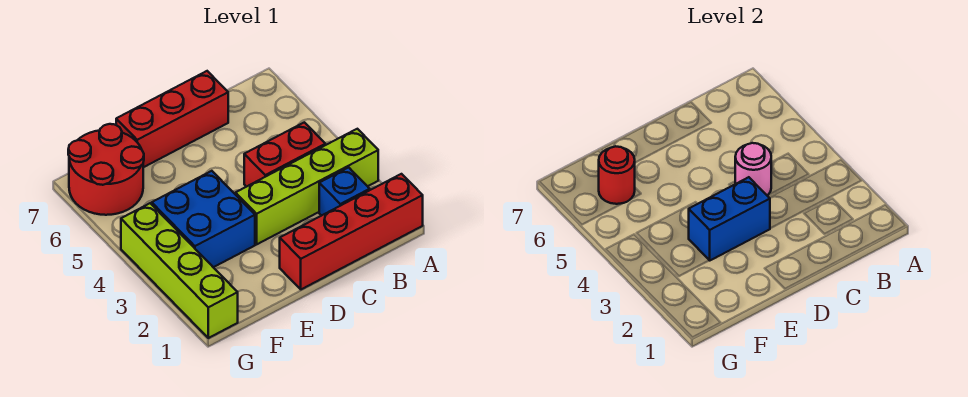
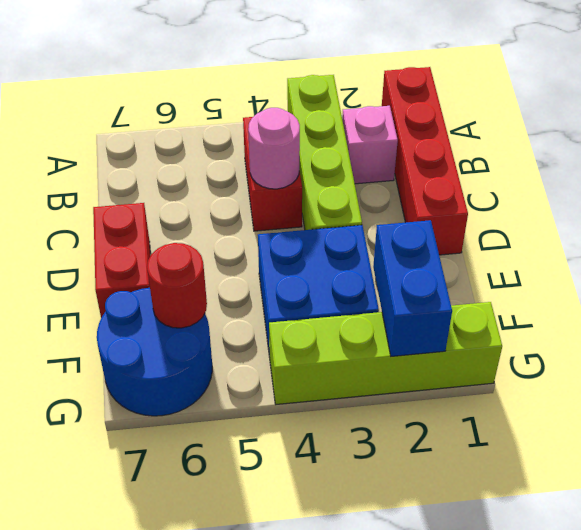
blue 1x1 brick [319,167,370,216] -> pink 1x1 brick [342,106,398,184]
red 1x3 brick [116,71,228,167] -> red 1x2 brick [93,203,150,318]
blue 1x2 brick [689,177,770,260] -> blue 1x2 brick moved to [373,220,452,356]
red 2x2 round brick [68,124,144,215] -> blue 2x2 round brick [97,288,212,416]

